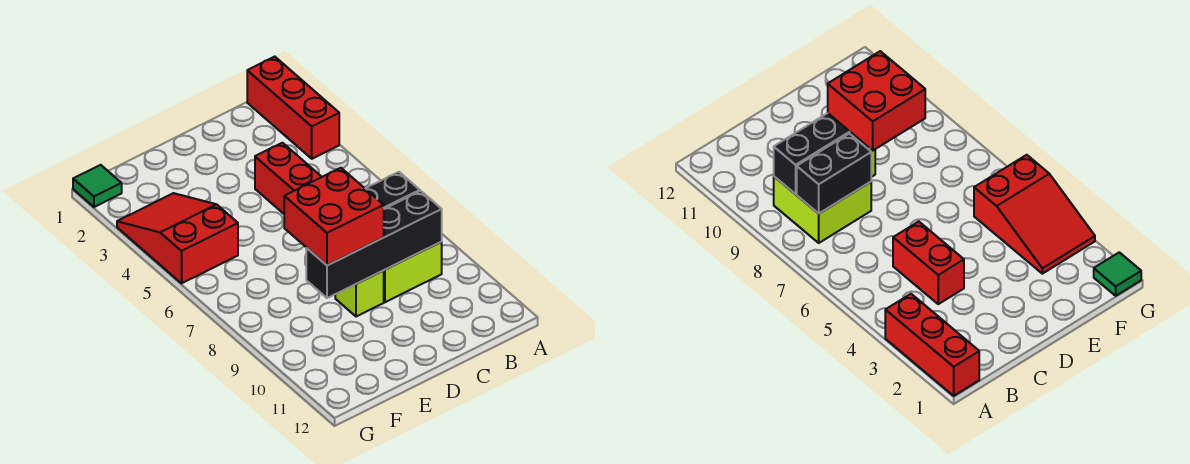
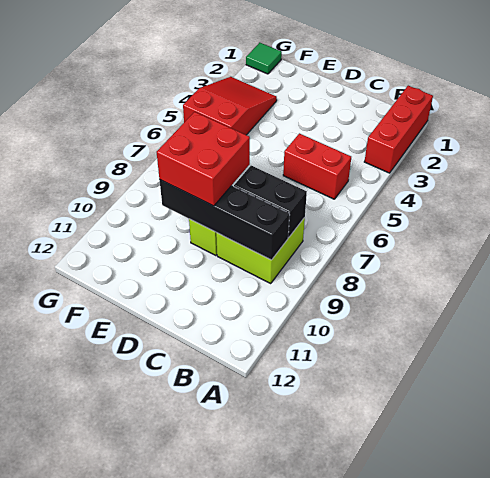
red 1x2 brick [255,143,321,214] -> red 1x2 brick turned to [283,133,351,199]

